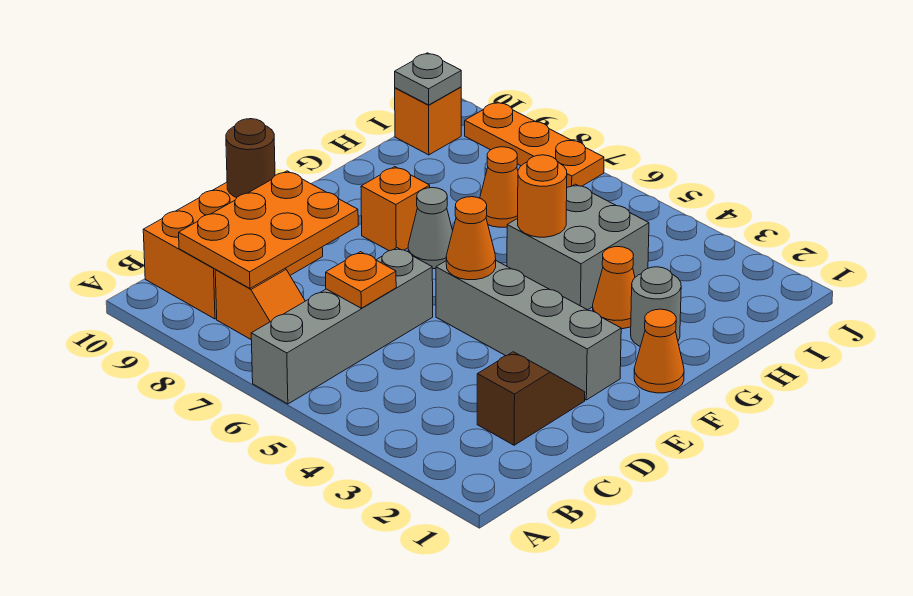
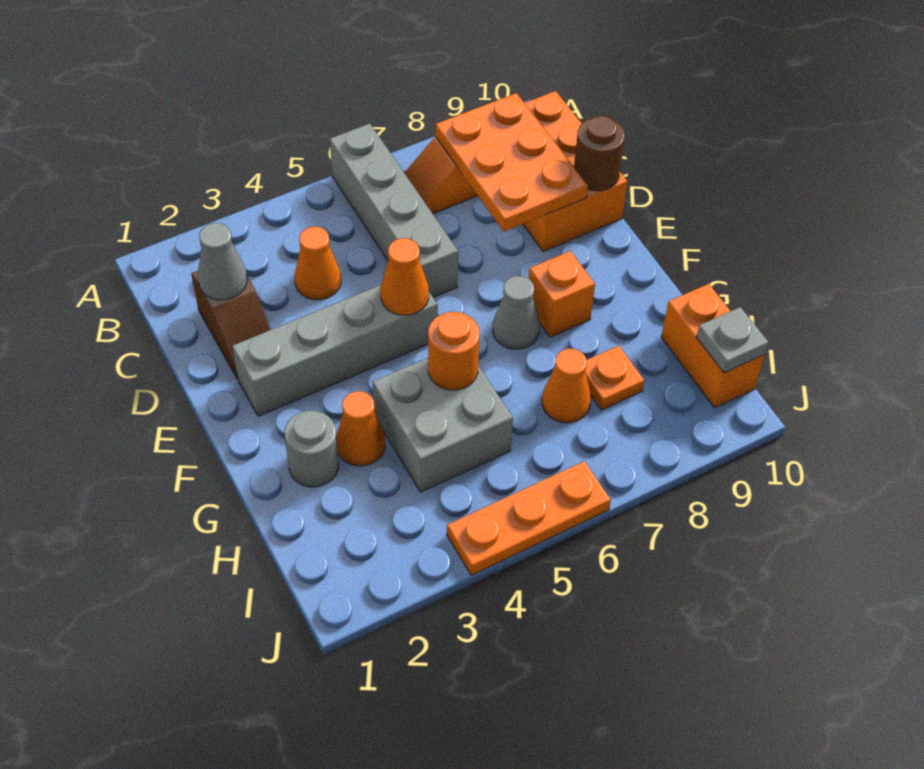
none -> grey 1x1 cone [198,223,247,300]
orange 1x1 plate [326,252,396,308] -> orange 1x1 plate moved to [585,346,644,410]
orange 1x1 cone [634,309,684,393] -> orange 1x1 cone moved to [295,227,341,300]
orange 1x1 brick [395,87,461,155] -> orange 1x2 brick [661,284,765,408]
orange 1x3 plate [465,102,604,187] -> orange 1x3 plate moved to [447,461,611,575]

